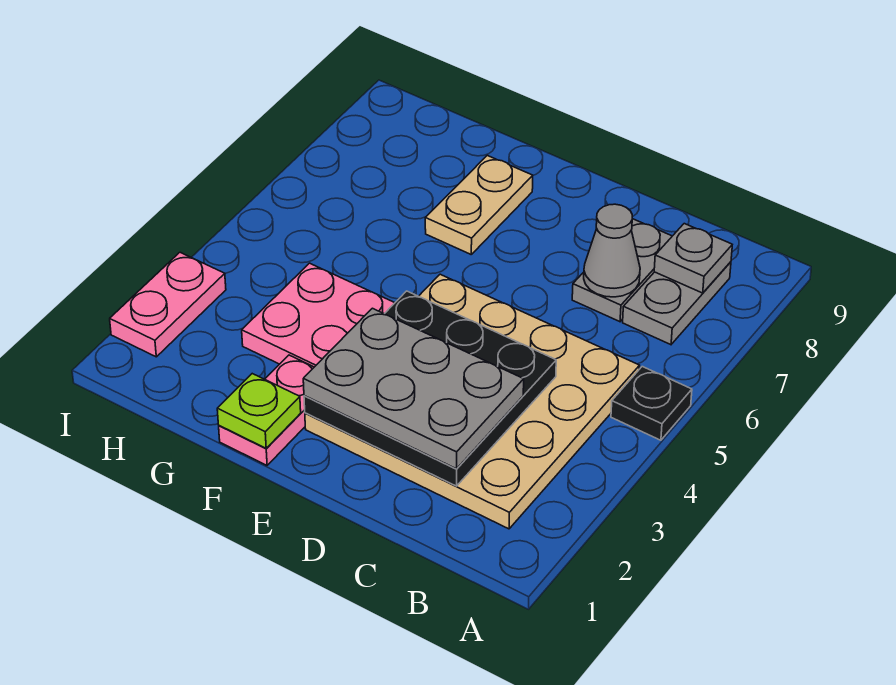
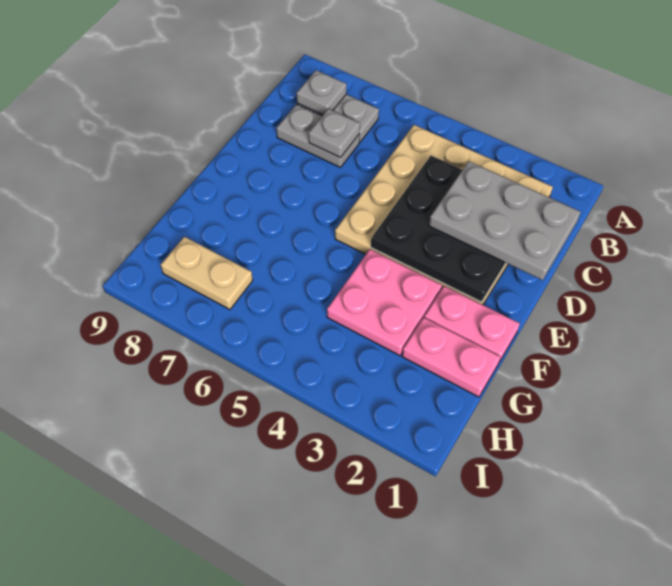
black 1x1 plate [611,367,692,440] -> none
grey 2x3 plate [303,308,524,469] -> grey 2x3 plate turned to [429,161,580,280]
grey 1x1 cone [584,204,640,297] -> grey 1x1 plate [309,109,360,158]
lime 1x1 plate [217,374,301,448] -> none
tan 1x2 plate [425,155,533,254] -> tan 1x2 plate moved to [161,237,253,310]
pink 1x2 plate [110,253,226,357] -> pink 1x2 plate moved to [402,318,500,397]

